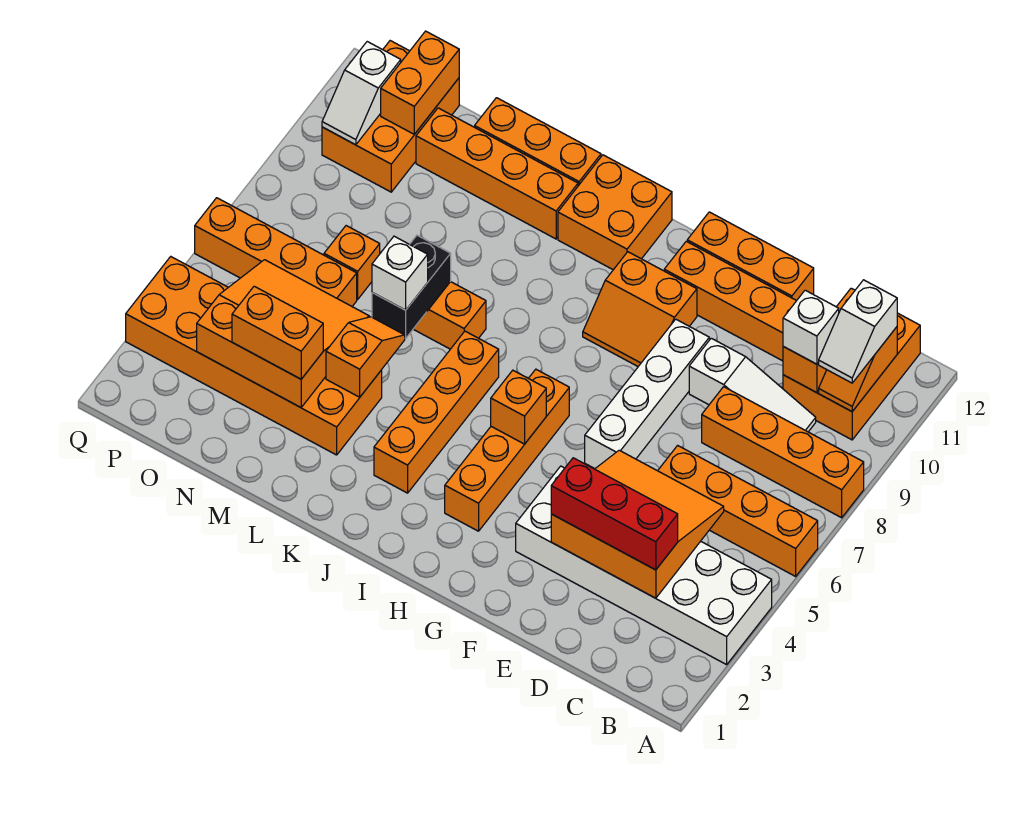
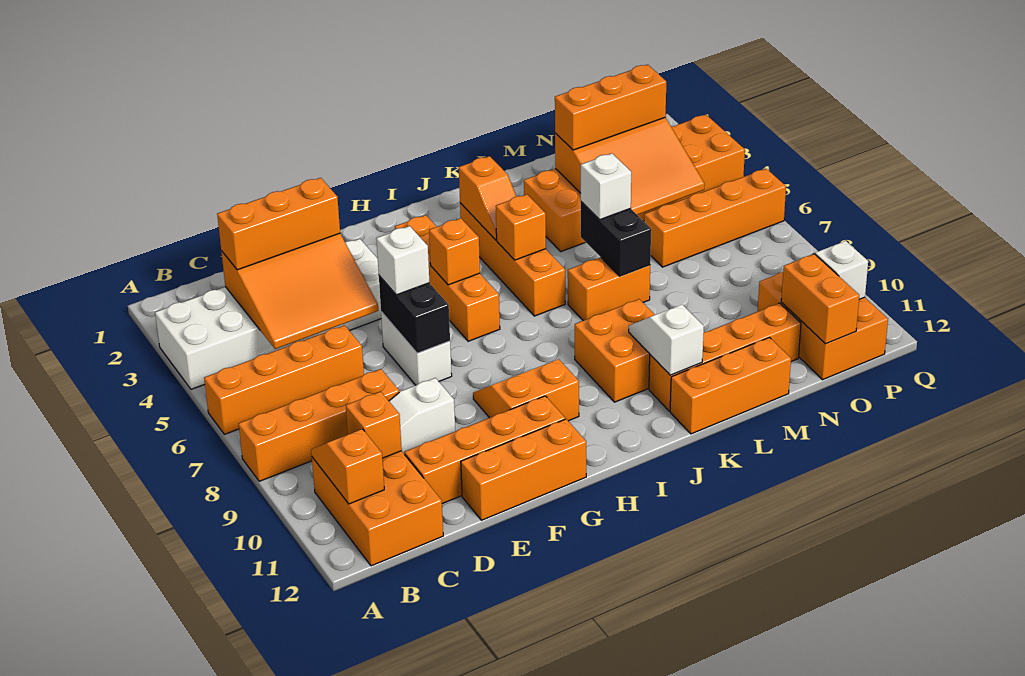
white 1x2 slope [818,280,897,383] -> white 1x2 slope moved to [629,305,704,375]
red 1x3 brick [551,458,678,570] -> orange 1x3 brick [217,178,340,270]
white 1x1 brick [783,290,839,364] -> white 1x1 brick moved to [376,226,429,295]
white 1x4 brick [585,319,709,469] -> white 1x2 brick [381,312,452,385]
none -> black 1x2 brick [379,276,450,353]
orange 2x2 brick [558,155,672,270] -> orange 2x2 brick moved to [575,299,655,402]
orange 1x2 slope [326,317,405,397] -> orange 1x2 slope moved to [459,156,516,240]
orange 1x2 brick [232,286,323,379] -> orange 1x3 brick [555,65,666,150]
orange 1x1 brick [324,226,380,299] -> orange 1x1 brick moved to [496,194,546,260]

